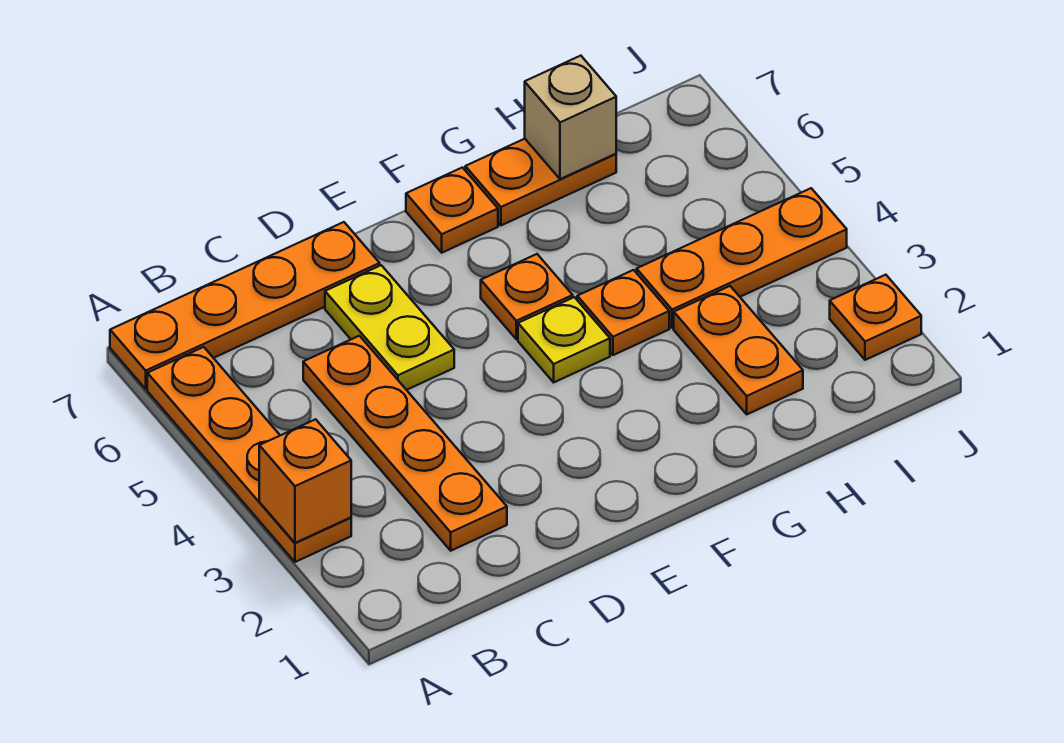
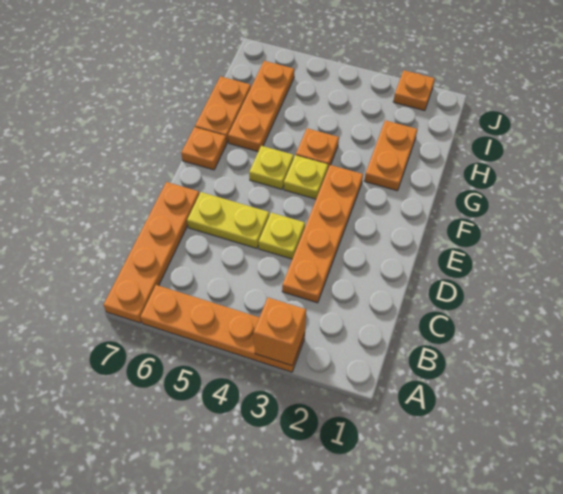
orange 1x4 plate [303,336,507,551] -> orange 1x4 plate turned to [282,165,363,303]
none -> yellow 1x1 plate [259,213,305,259]
orange 1x1 plate [481,254,573,339] -> yellow 1x1 plate [249,146,294,189]
orange 1x2 plate [674,286,803,414] -> orange 1x2 plate turned to [364,120,417,191]
orange 1x3 plate [637,188,847,328] -> orange 1x3 plate moved to [228,61,294,152]
tan 1x1 brick [525,56,616,179] -> none

